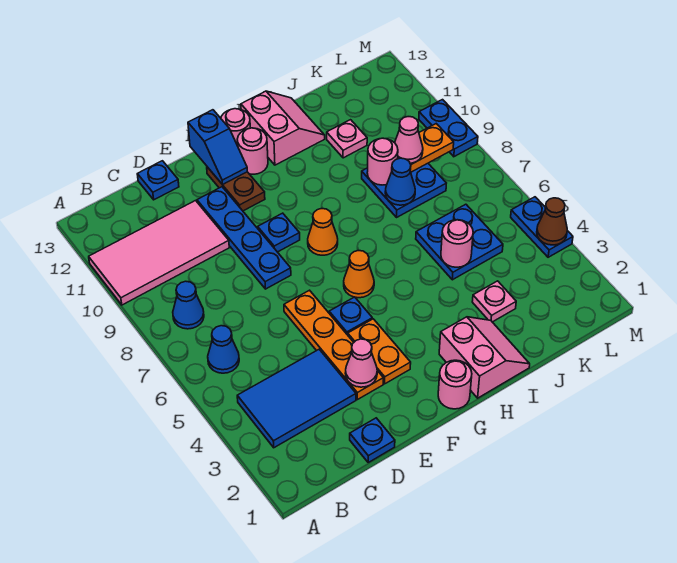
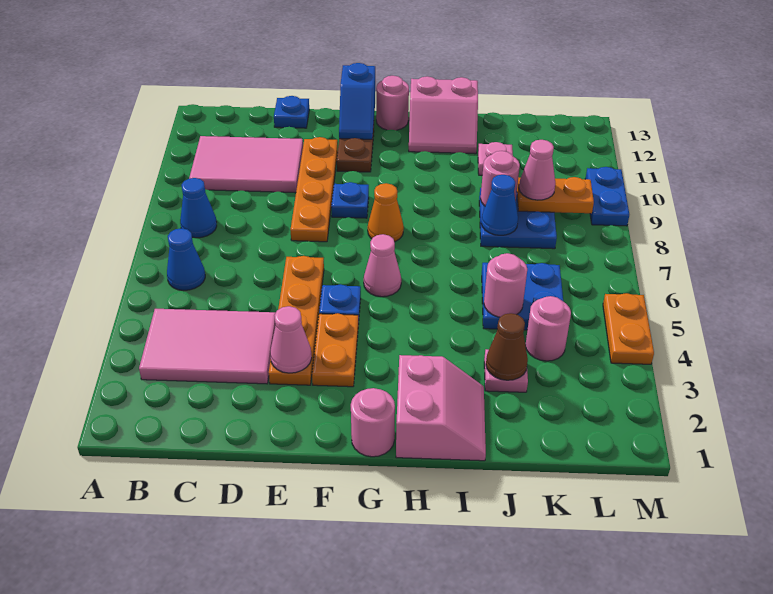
pink 2x4 tile [89,201,229,305] -> pink 2x3 tile [189,136,303,193]
blue 2x3 tile [237,350,356,448] -> pink 2x3 tile [139,309,276,384]
blue 1x1 plate [350,418,395,462] -> none
blue 1x4 plate [197,187,291,289] -> orange 1x4 plate [291,137,338,242]
orange 1x1 cone [344,251,374,298] -> pink 1x1 cone [364,234,401,297]
pink 1x1 round brick [237,128,268,174] -> pink 1x1 round brick moved to [525,296,571,361]
pink 2x2 slope [241,91,325,165] -> pink 2x2 slope turned to [409,76,478,154]
blue 1x2 plate [511,197,573,257] -> orange 1x2 plate [603,293,654,364]
brown 1x1 cone [537,198,567,245] -> brown 1x1 cone moved to [486,313,528,380]

